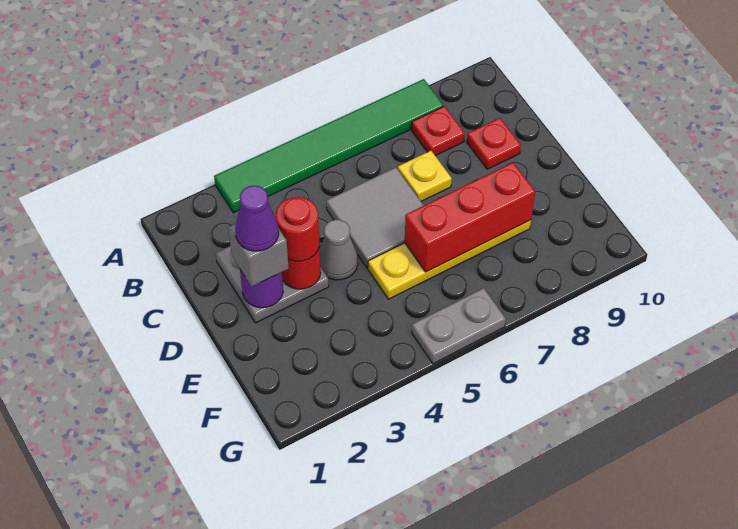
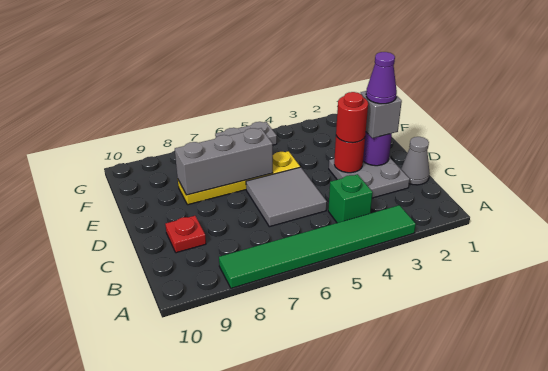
none -> green 1x1 brick [328,174,373,223]
red 1x1 plate [412,106,465,156] -> none
yellow 1x1 plate [398,151,452,201] -> none
grey 1x1 cone [320,220,358,280] -> grey 1x1 cone moved to [401,137,430,185]
red 1x3 brick [405,162,535,272] -> grey 1x3 brick [175,128,273,195]

